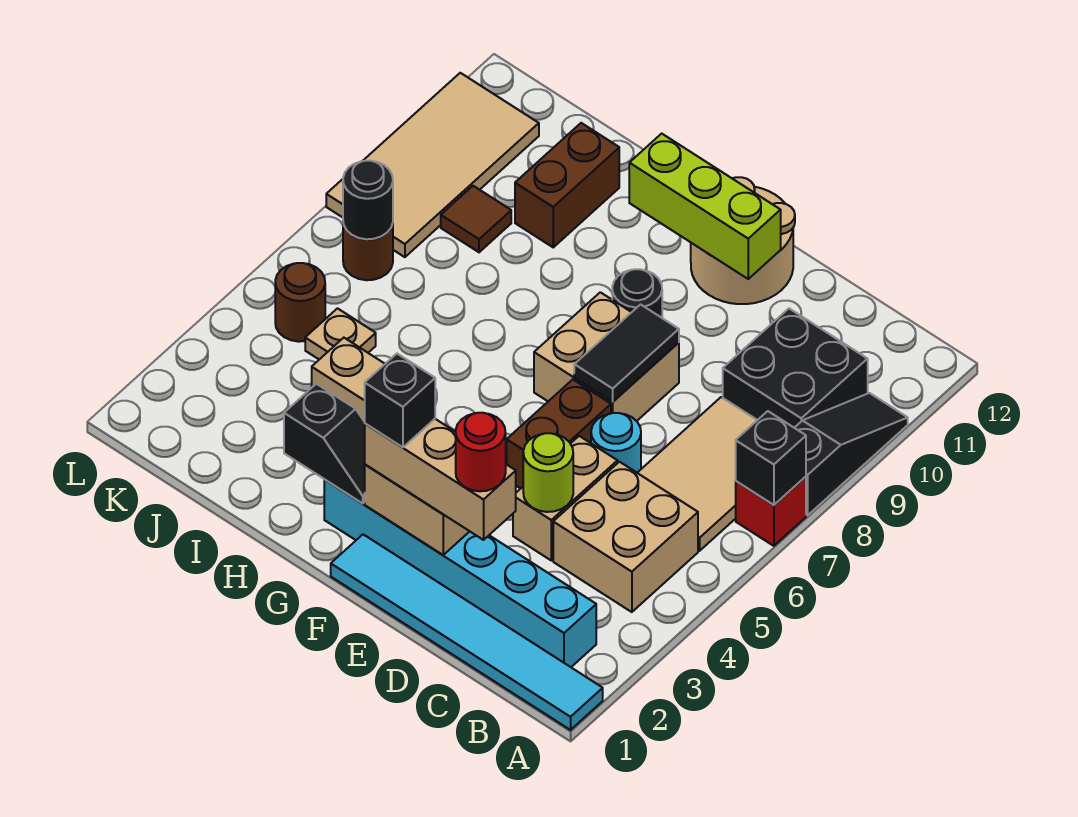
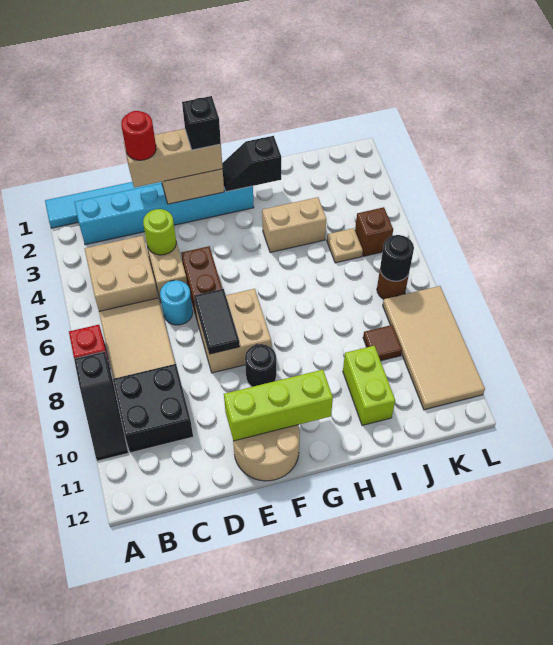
black 1x1 brick [736,411,806,505] -> none
brown 1x2 brick [515,123,619,247] -> lime 1x2 brick [343,346,395,425]
brown 1x1 round brick [275,263,325,342] -> brown 1x1 brick [355,207,393,256]

